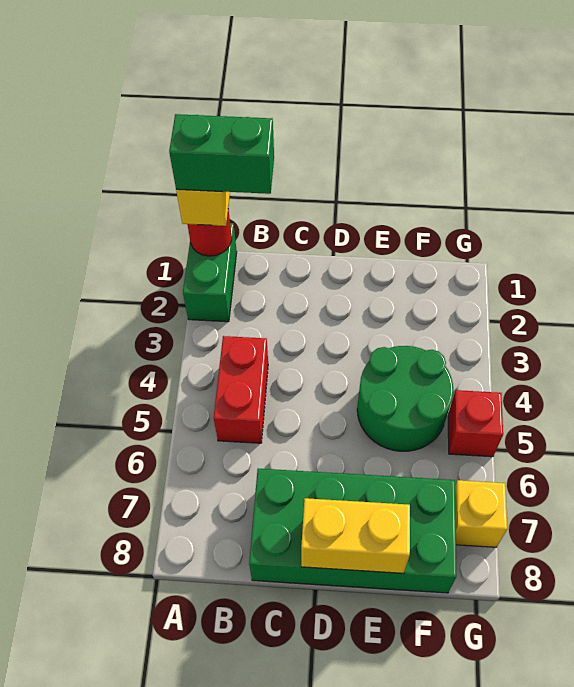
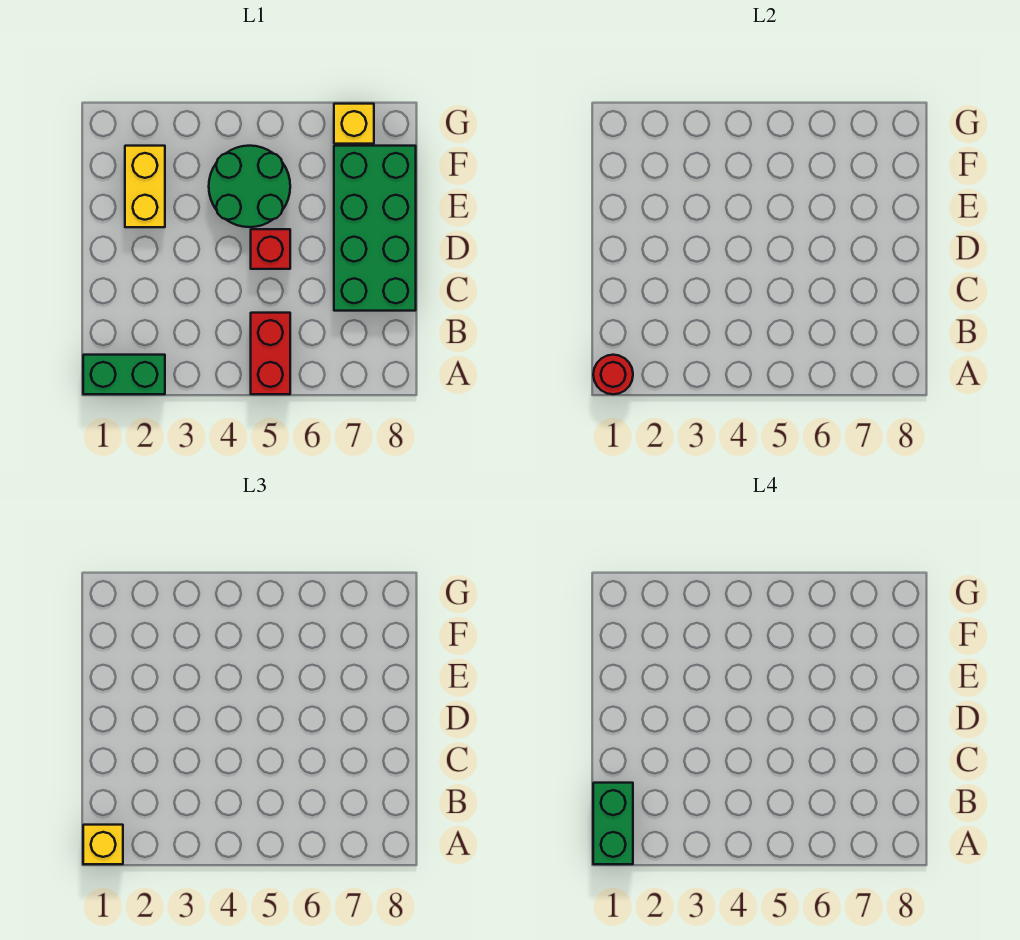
red 1x2 brick [214,336,268,443] -> red 1x2 brick turned to [251,313,290,394]
yellow 1x2 brick [301,498,410,573] -> yellow 1x2 brick moved to [125,146,165,227]
red 1x1 brick [448,390,503,457] -> red 1x1 brick moved to [251,229,290,269]

